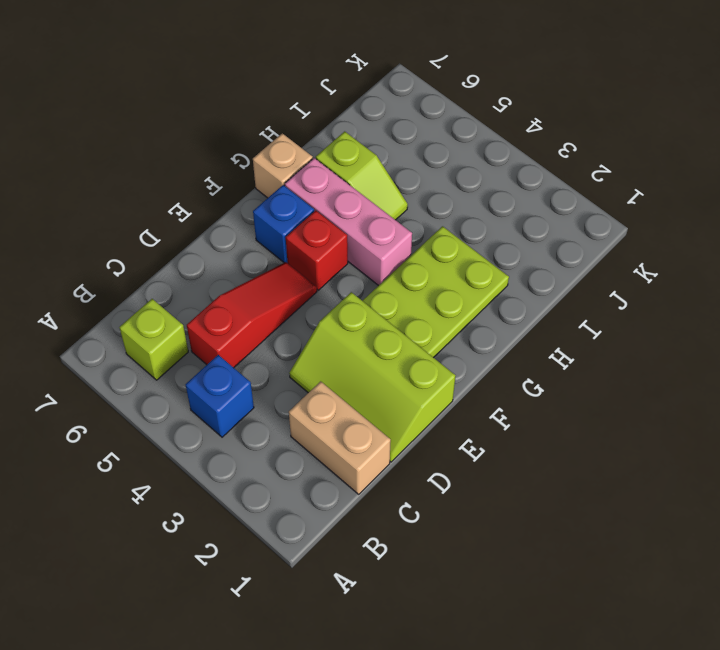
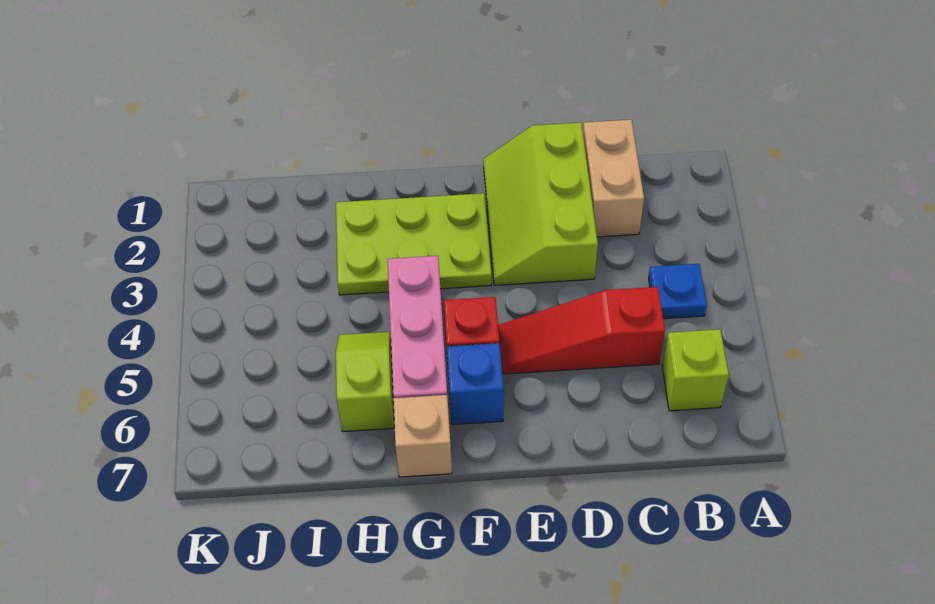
blue 1x1 brick [186,355,254,437] -> blue 1x1 plate [649,264,707,319]
lime 2x3 slope [289,292,455,462] -> lime 2x3 slope turned to [483,123,598,285]

